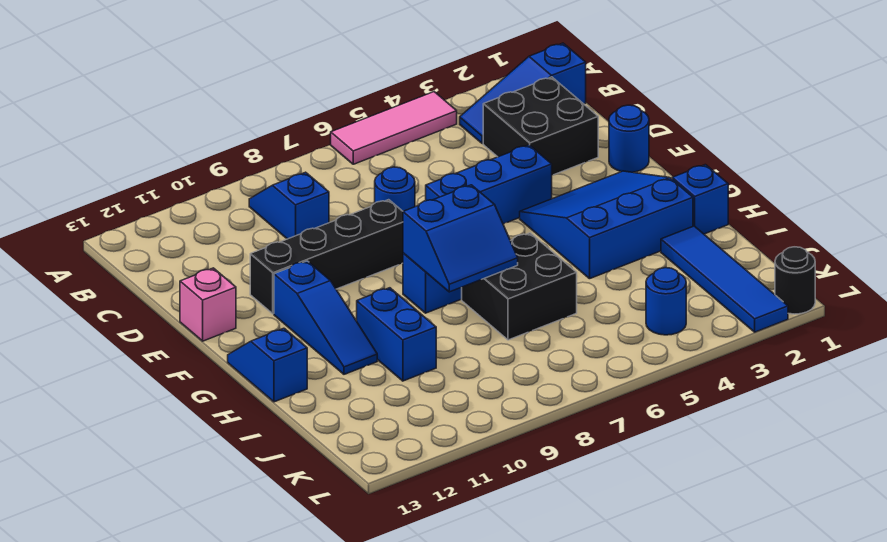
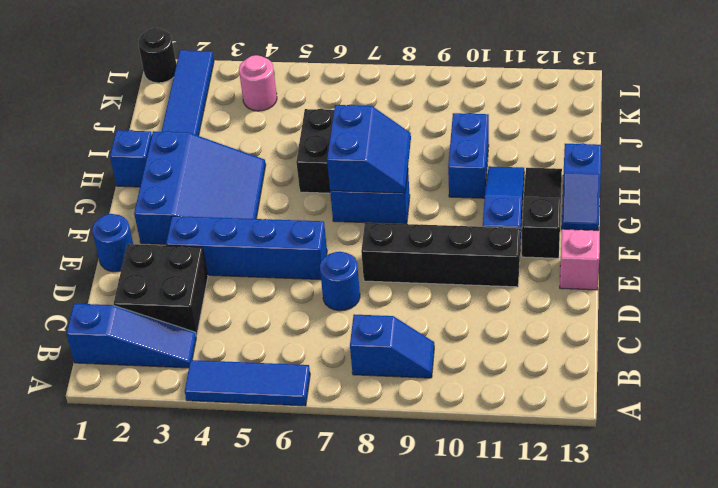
pink 1x3 tile [331,92,457,164] -> blue 1x3 tile [185,360,310,406]
blue 1x2 slope [249,172,329,239] -> blue 1x2 slope turned to [350,315,434,378]
blue 1x3 brick [426,145,552,224] -> blue 1x4 brick [166,216,327,280]
blue 3x3 slope [520,171,693,279] -> blue 3x3 slope turned to [134,131,266,244]
none -> black 1x3 slope [522,168,562,258]
blue 2x2 slope [403,185,518,292] -> blue 2x2 slope turned to [327,104,411,193]
blue 1x1 round brick [646,268,686,335] -> pink 1x1 round brick [239,55,277,111]

